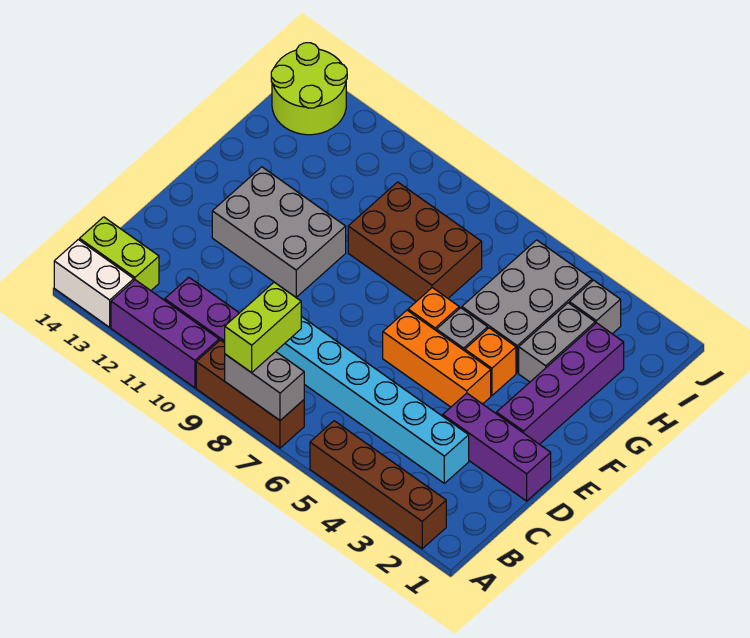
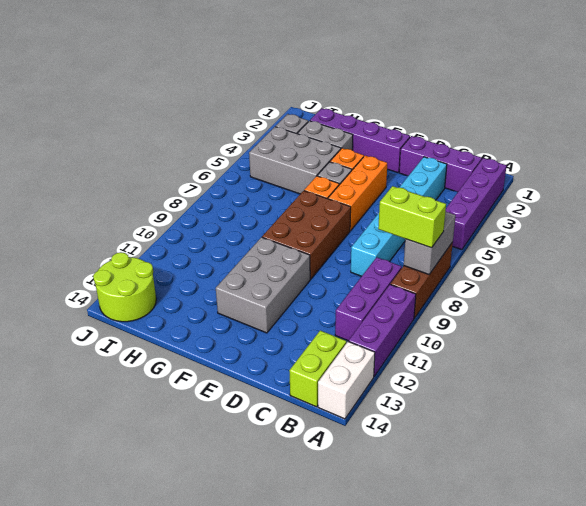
brown 1x4 brick [310,421,446,549] -> purple 1x4 brick [446,158,507,250]
purple 1x3 brick [443,393,551,501] -> purple 1x3 brick turned to [399,136,482,192]
brown 2x3 brick [348,182,482,301] -> brown 2x3 brick moved to [262,191,351,279]

